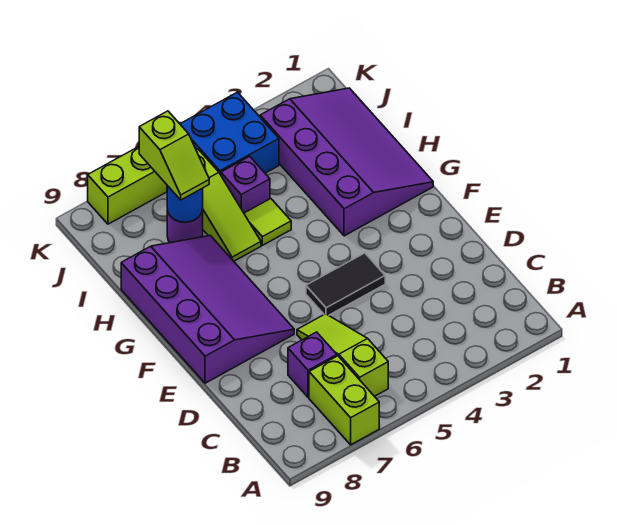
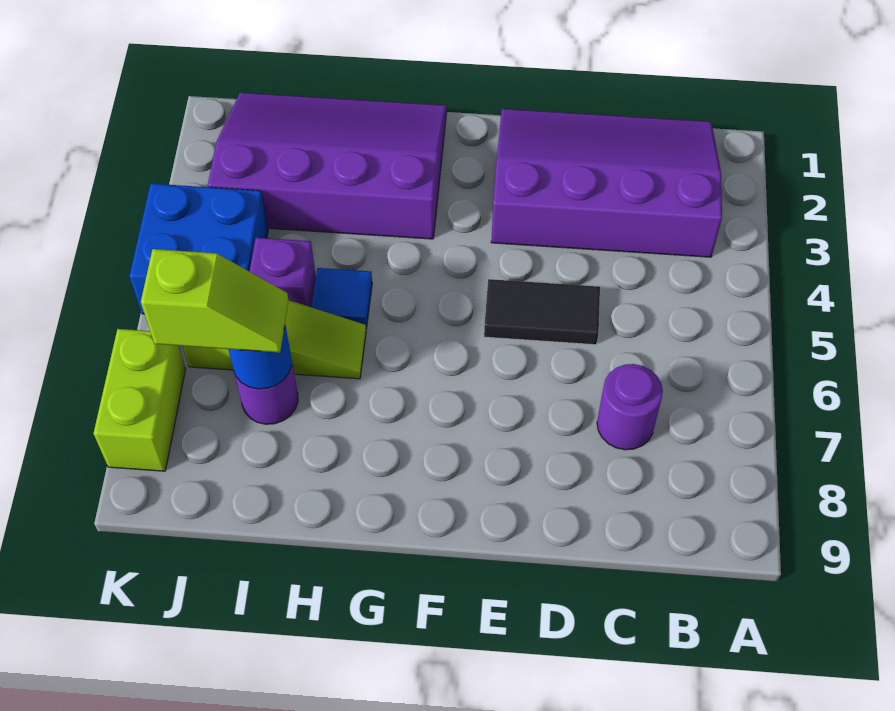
lime 1x2 brick [309,356,379,445] -> none
lime 1x3 slope [297,314,388,396] -> none
purple 1x1 brick [288,332,337,397] -> purple 1x1 round brick [597,364,663,450]
black 1x2 tile [306,253,385,315] -> black 1x2 tile turned to [484,279,600,345]
purple 3x4 slope [121,236,294,383] -> purple 3x4 slope moved to [491,109,722,257]
lime 1x1 tile [244,199,291,245] -> blue 1x1 tile [311,268,372,329]

